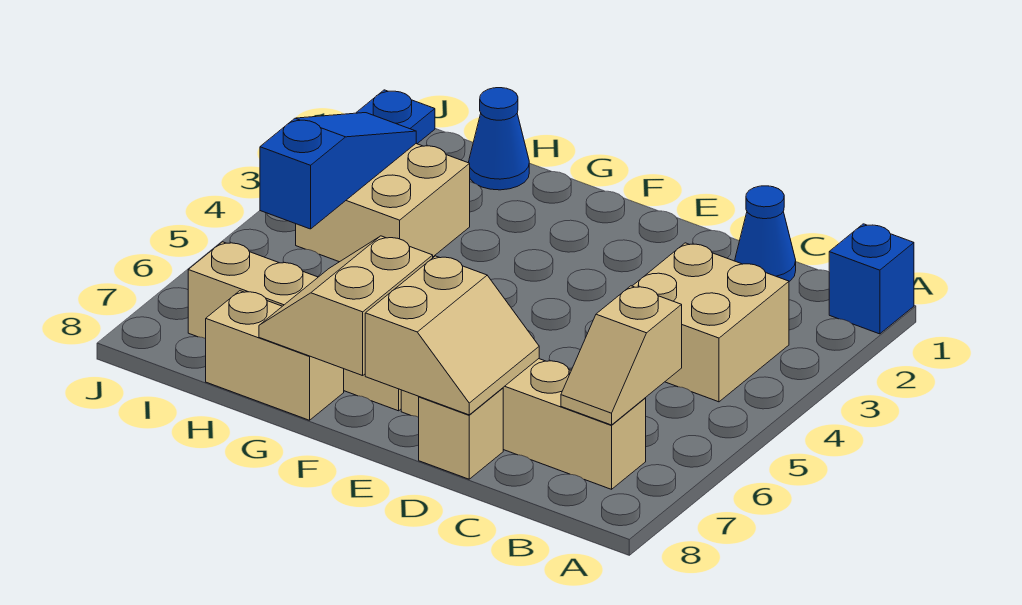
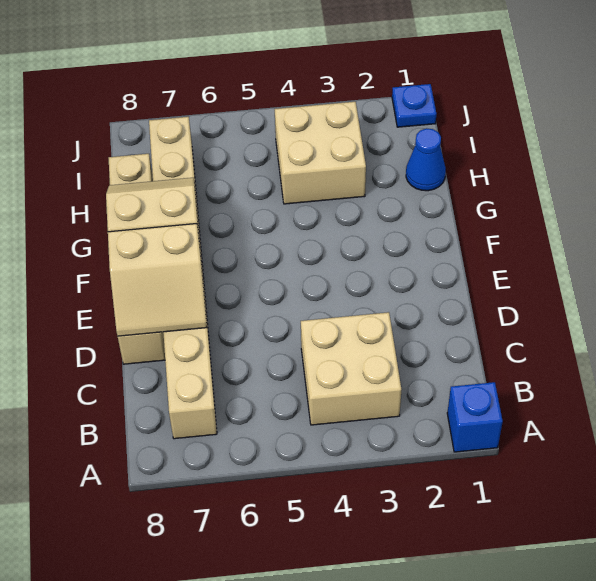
tan 1x2 slope [561,286,682,425] -> none
blue 1x1 cone [735,186,796,281] -> none
blue 1x3 slope [260,113,416,229] -> none

